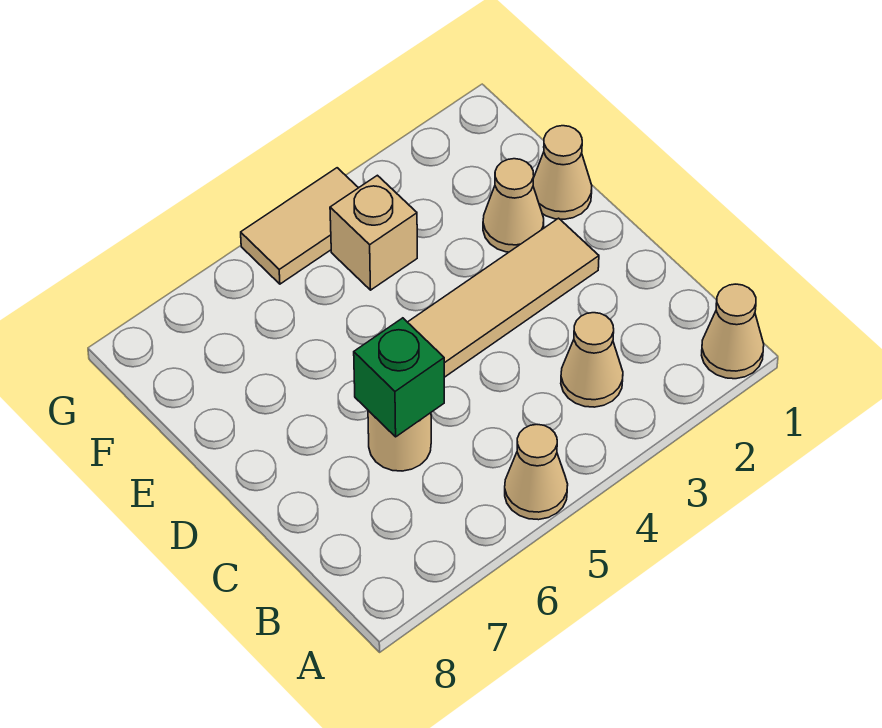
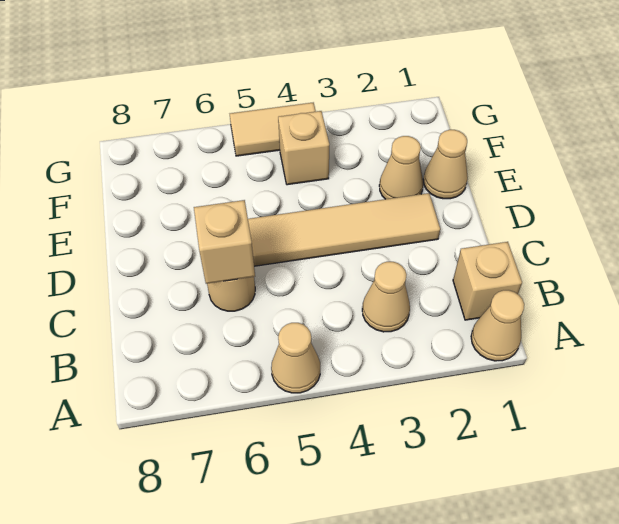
none -> tan 1x1 brick [453,242,522,320]
green 1x1 brick [354,318,444,437] -> tan 1x1 brick [194,200,255,284]

